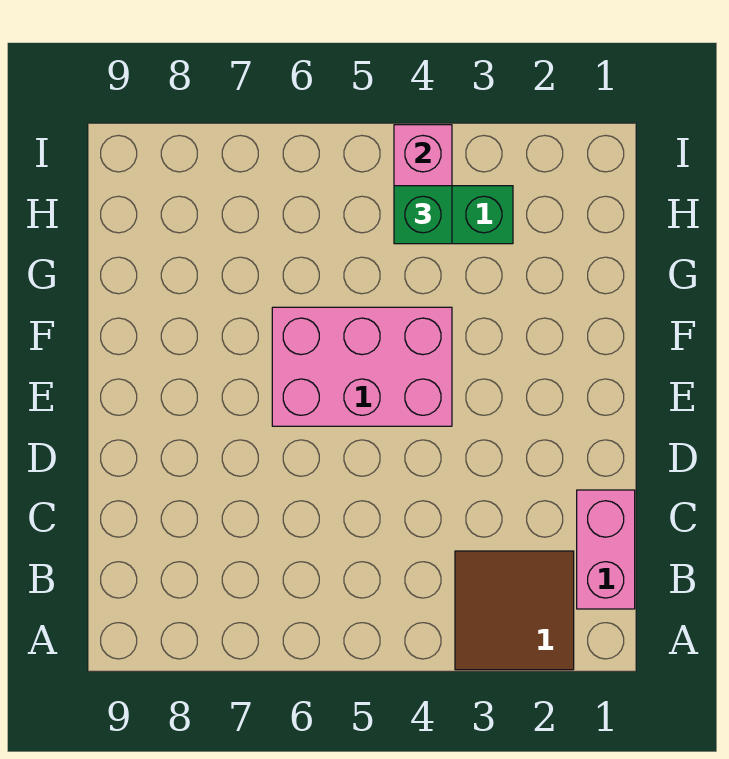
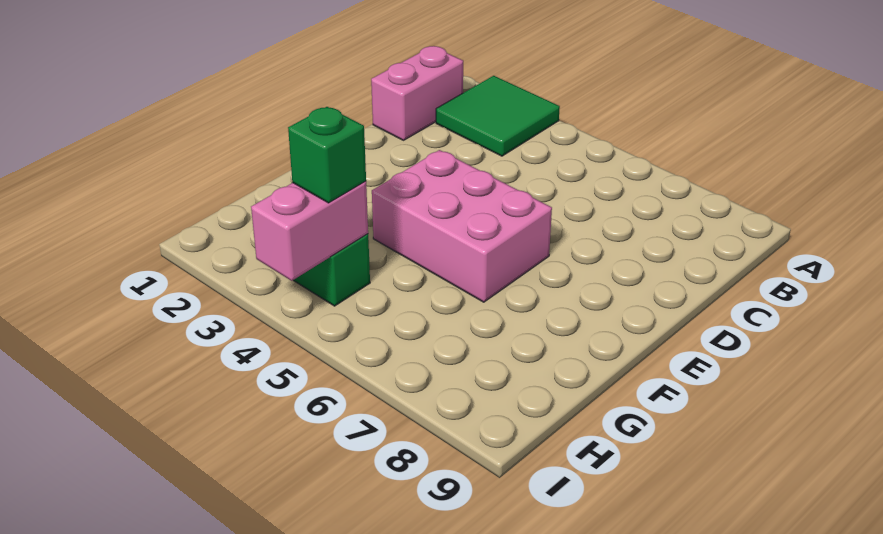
brown 2x2 tile [455,551,574,670] -> green 2x2 tile [436,76,560,156]

